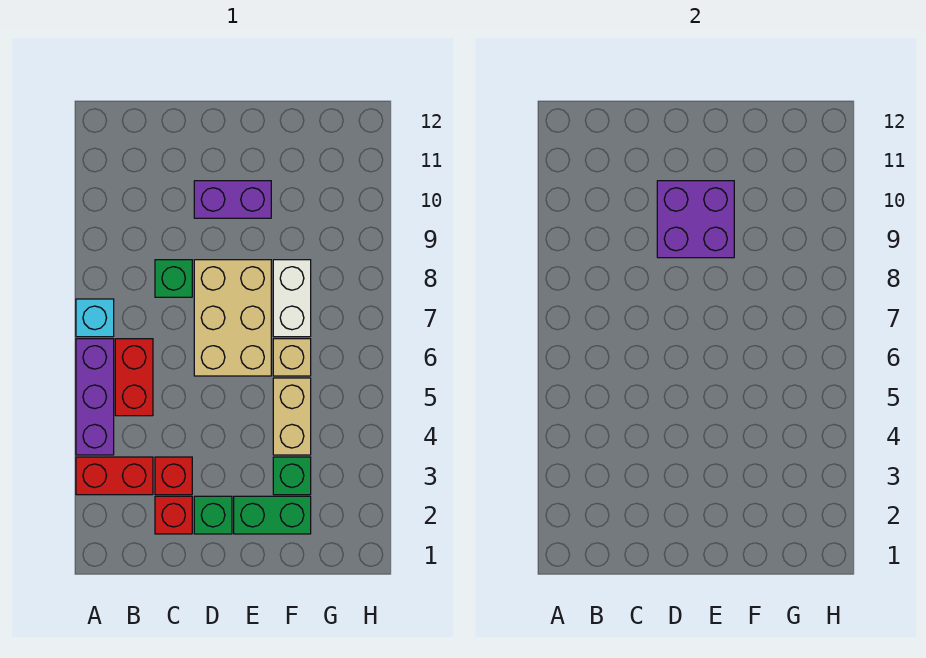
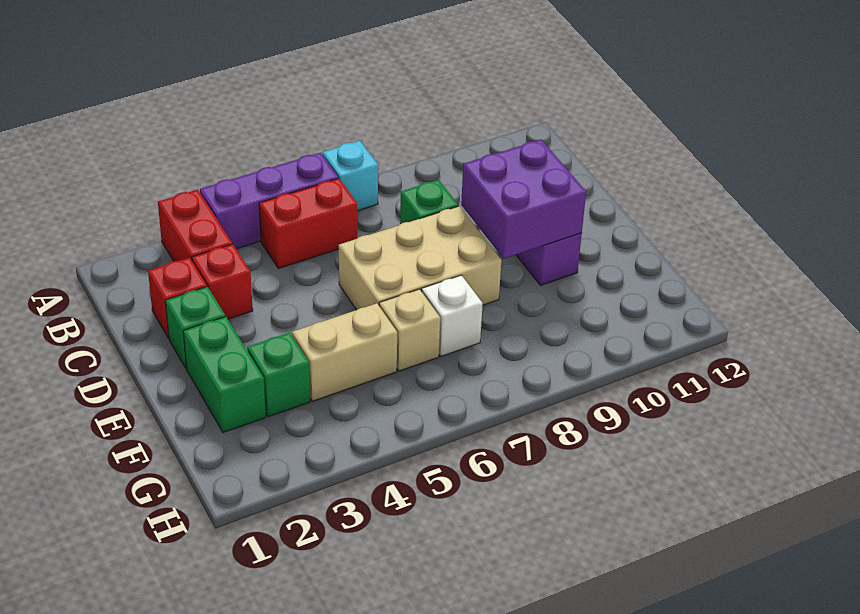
white 1x2 brick [273,260,311,337] -> white 1x1 brick [422,275,483,356]

